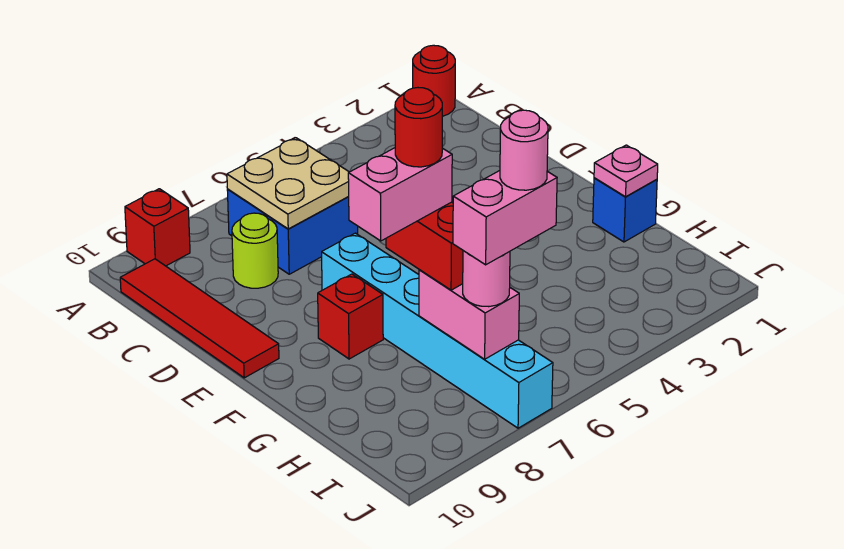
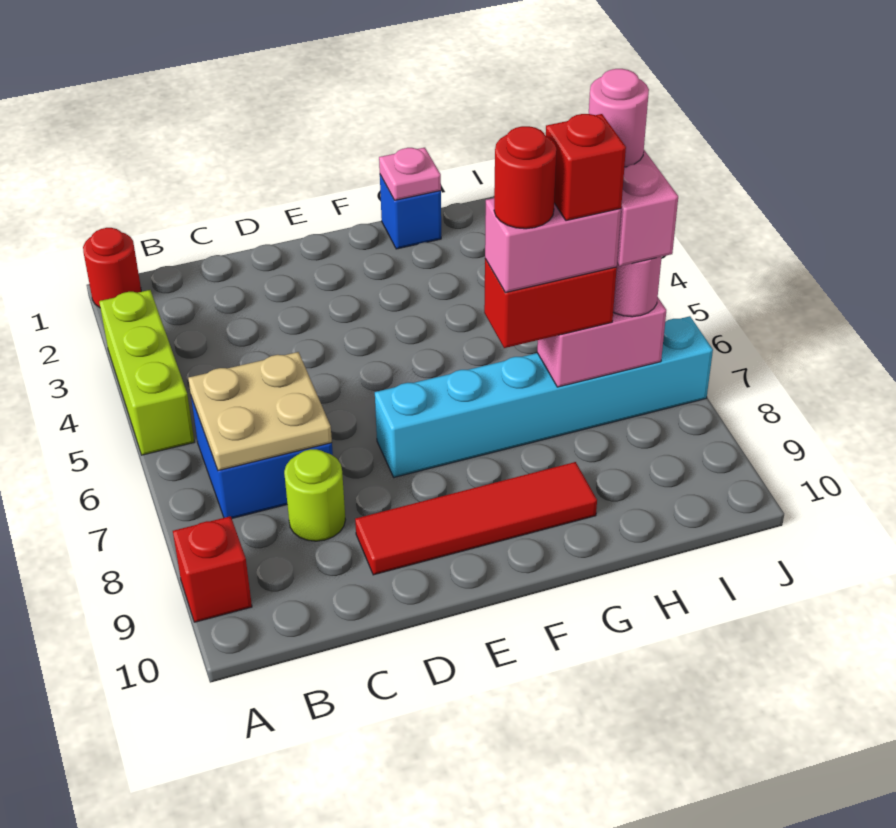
none -> lime 1x3 brick [99,290,194,455]
red 1x4 tile [120,259,279,378] -> red 1x4 tile moved to [355,462,597,575]
red 1x1 brick [318,274,383,359] -> red 1x1 brick moved to [546,114,626,221]
pink 1x2 brick [348,148,452,241] -> pink 1x2 brick turned to [485,198,621,293]

